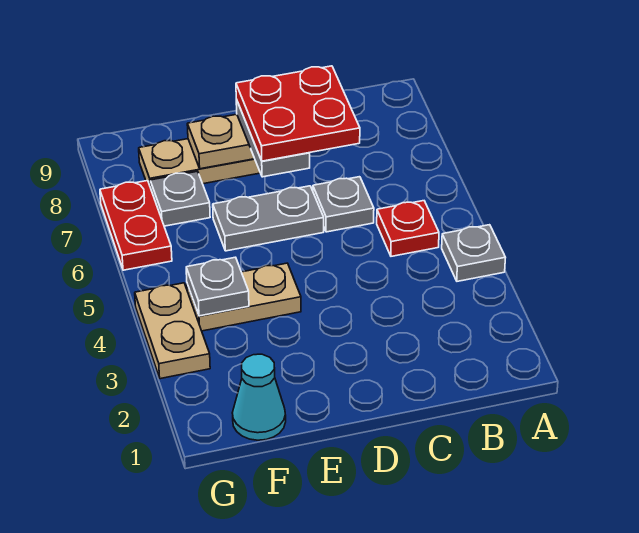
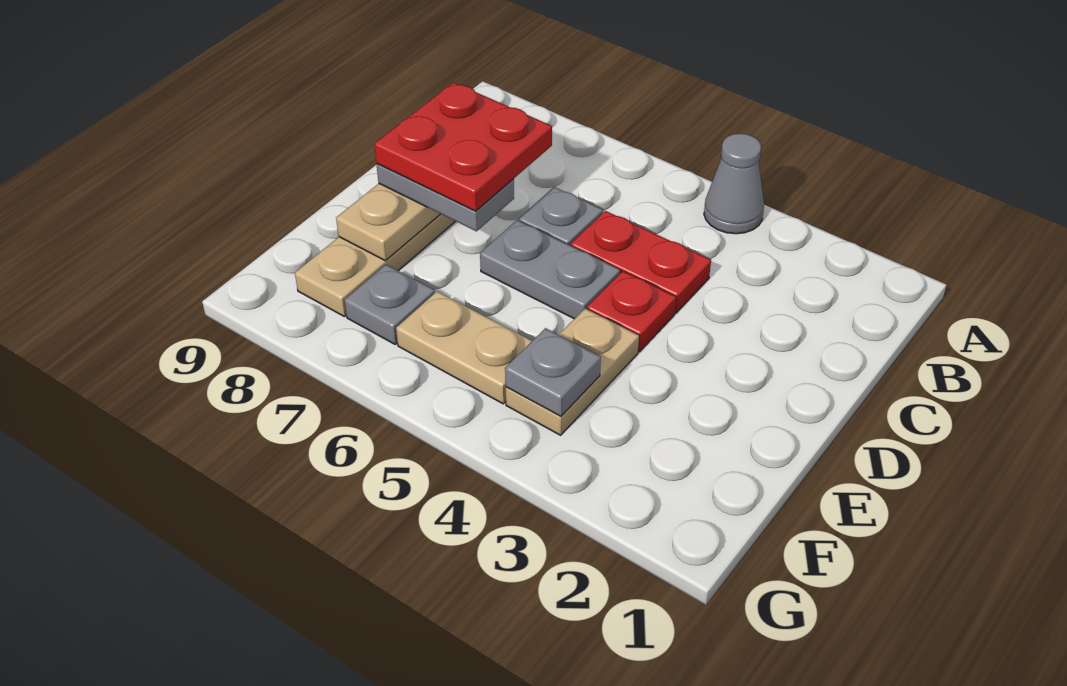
grey 1x1 plate [442,225,506,281] -> grey 1x1 cone [704,134,764,234]
red 1x1 plate [377,201,439,256] -> red 1x1 plate moved to [587,271,676,352]
grey 1x2 plate [213,186,324,251] -> grey 1x2 plate turned to [480,220,620,319]
cyan 1x1 cone [232,354,286,440] -> none
tan 1x2 plate [135,283,210,379] -> tan 1x2 plate moved to [396,291,532,404]
red 1x2 plate [100,181,172,270] -> red 1x2 plate moved to [571,211,711,313]

